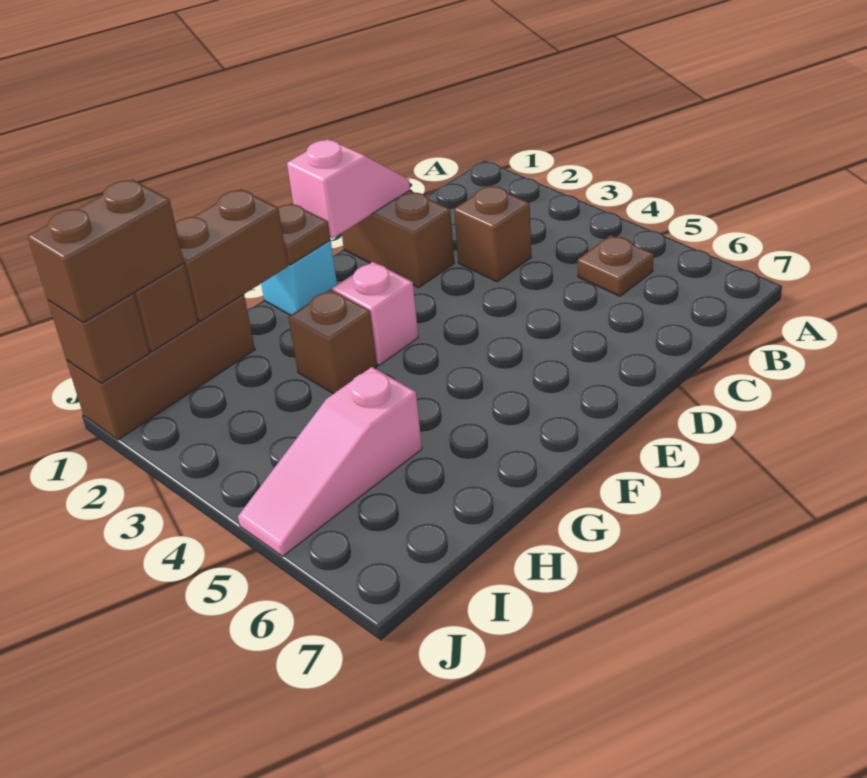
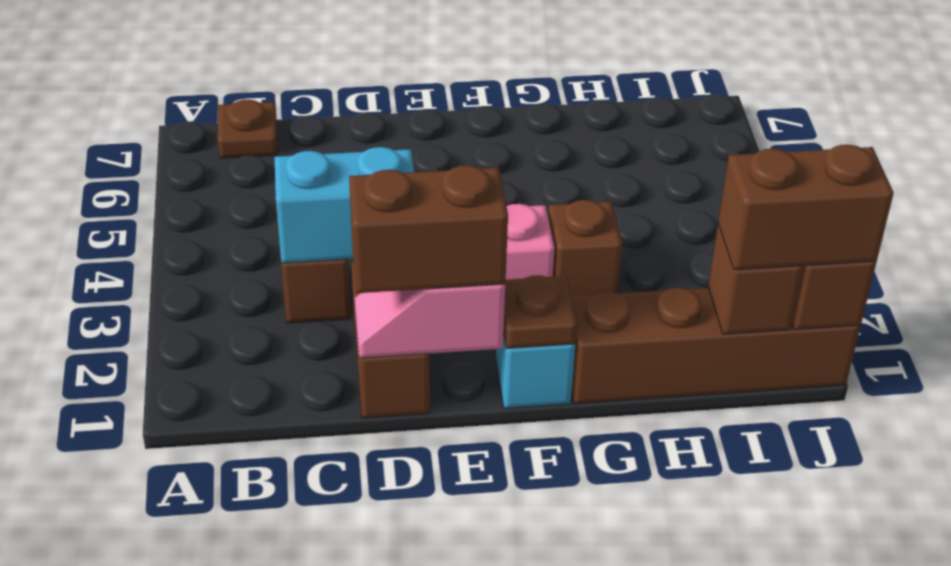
brown 1x1 plate [578,235,654,296] -> brown 1x1 plate moved to [218,100,278,158]
none -> cyan 1x2 brick [275,147,414,263]
brown 1x2 brick [175,189,288,321] -> brown 1x2 brick moved to [349,165,508,293]
brown 1x3 brick [66,294,255,440] -> brown 1x4 brick [571,288,861,404]
pink 1x3 slope [238,367,422,556] -> none

